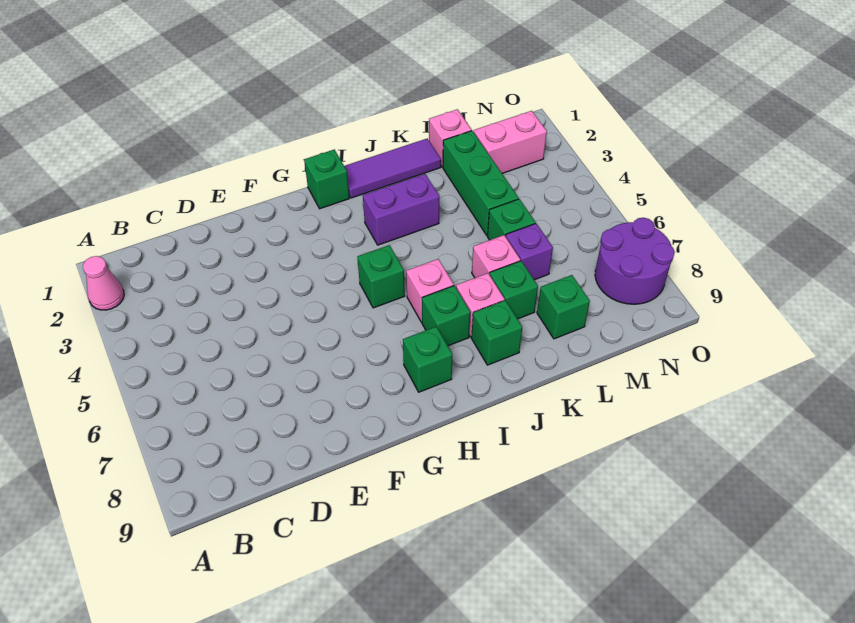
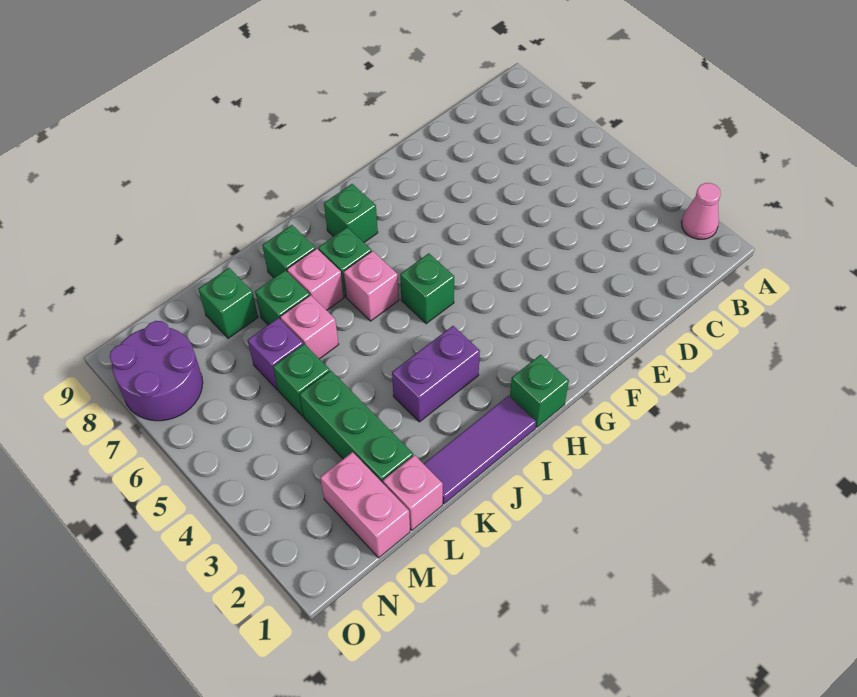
pink 1x2 brick [473,111,547,173] -> pink 1x2 brick turned to [320,452,410,558]

